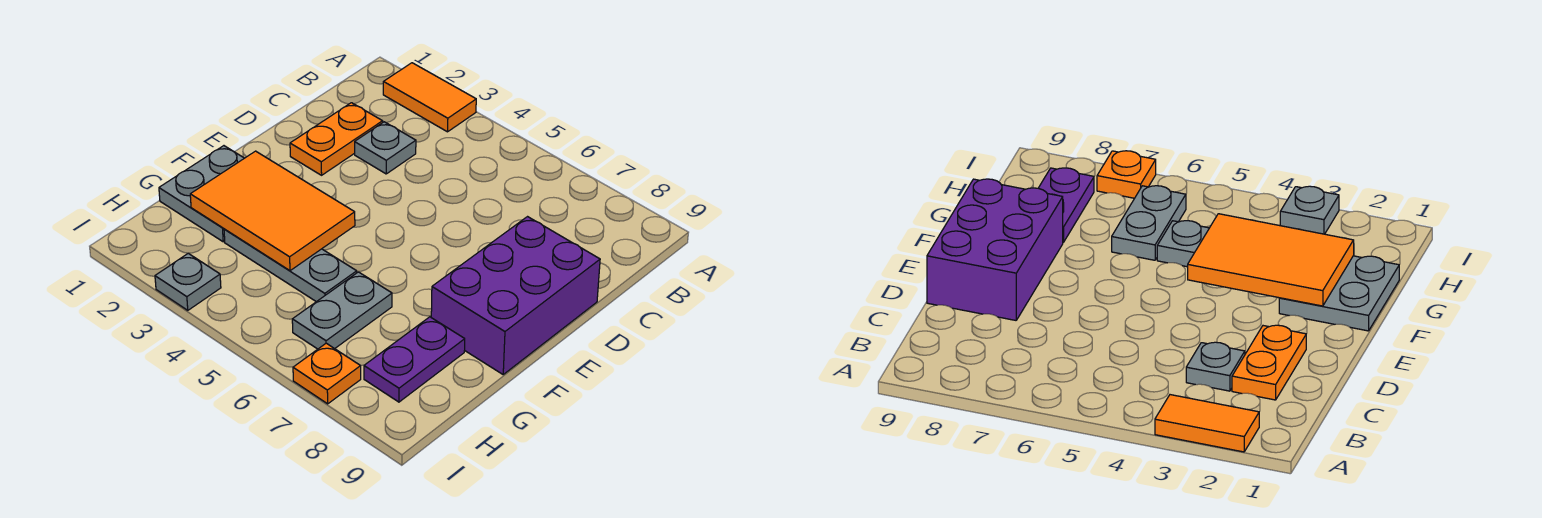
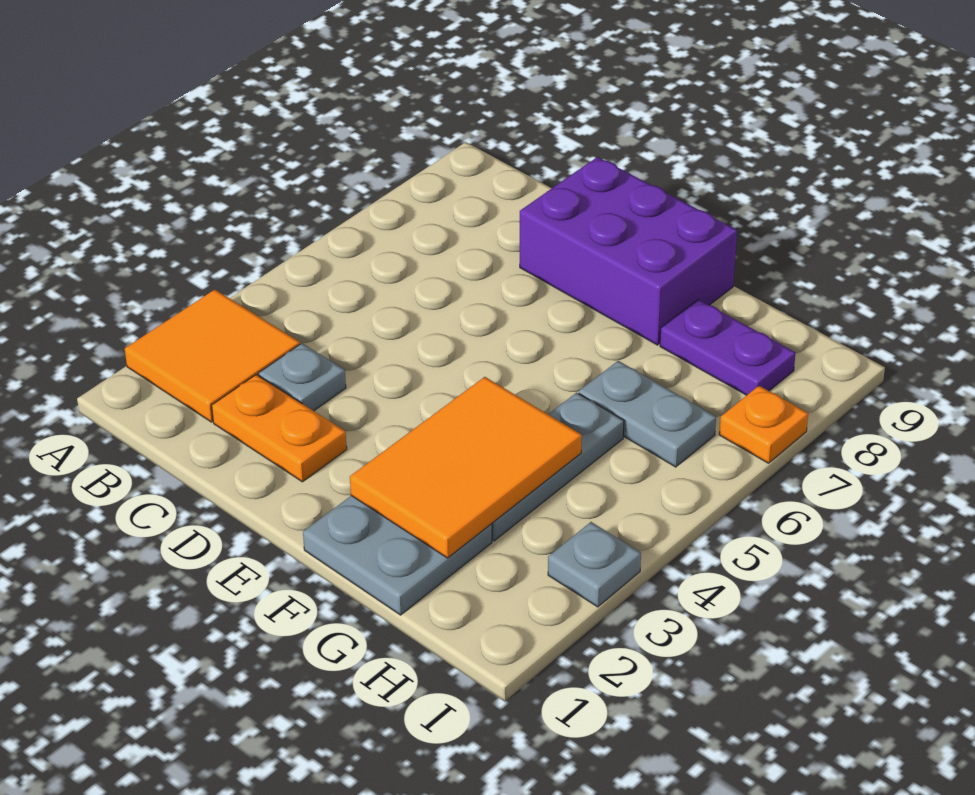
orange 1x2 tile [383,63,476,132] -> orange 2x2 tile [125,290,300,422]

